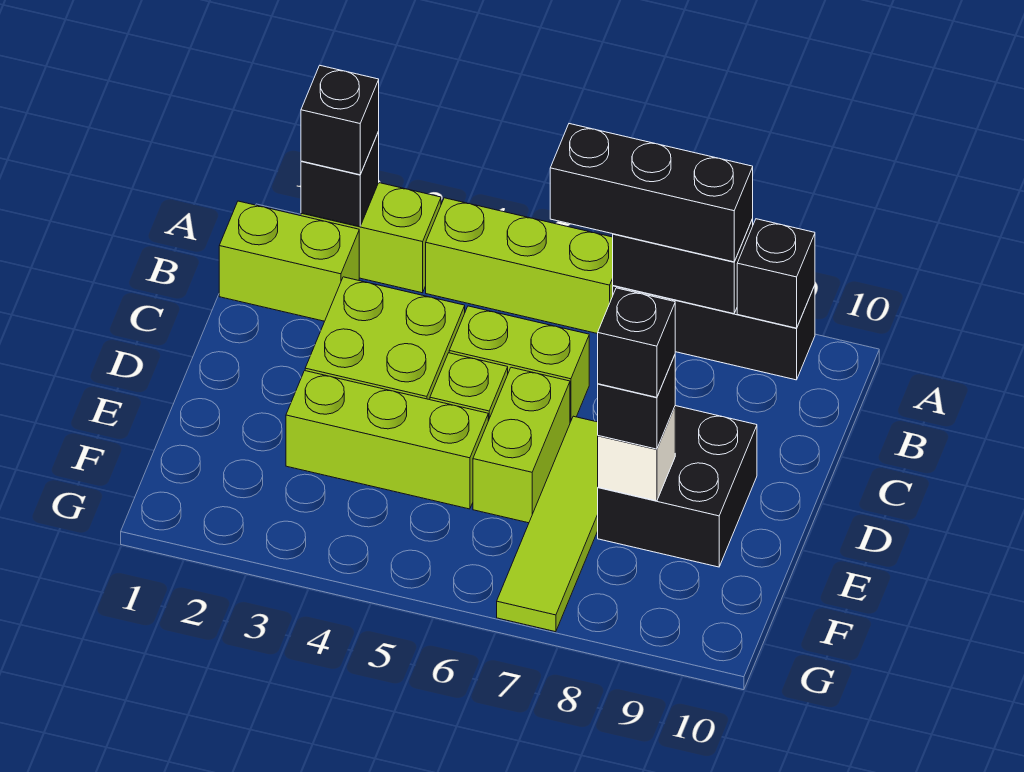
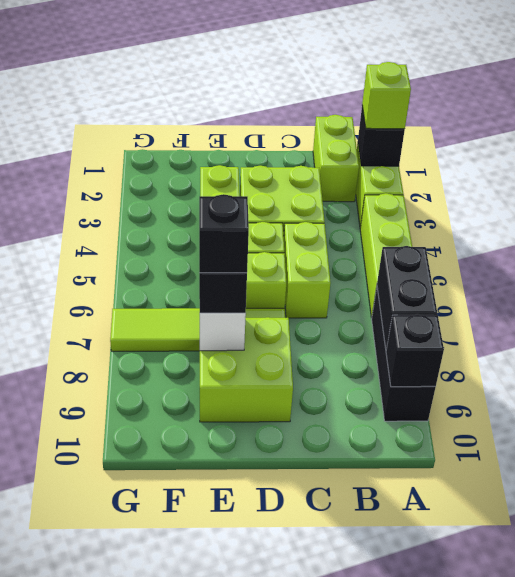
black 1x1 brick [301,66,379,175] -> lime 1x1 brick [362,62,411,129]
black 1x3 brick [550,124,753,262] -> none
black 2x2 brick [598,406,757,567] -> lime 2x2 brick [200,317,293,422]

